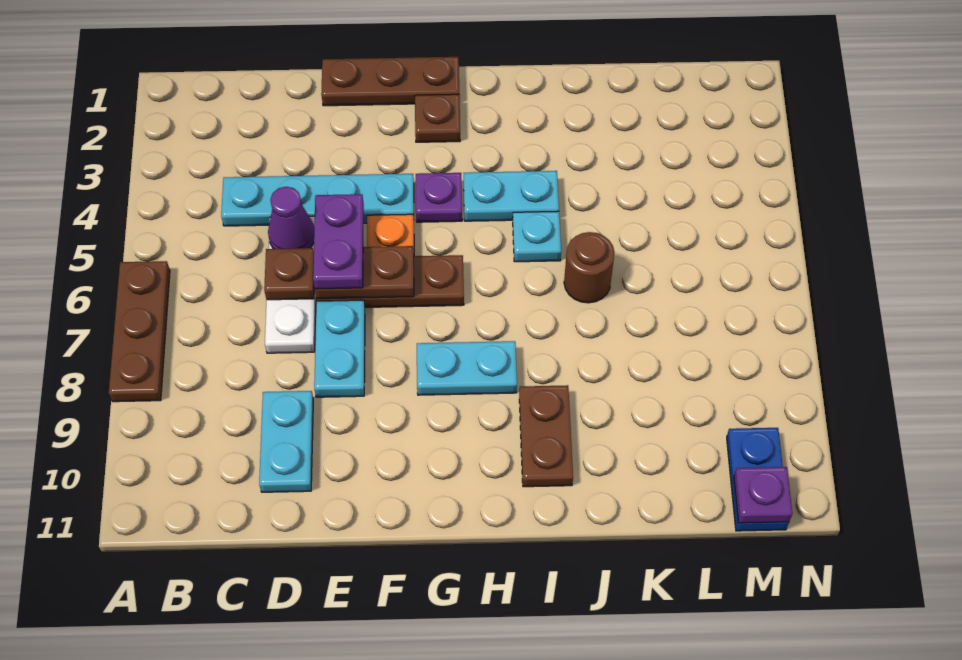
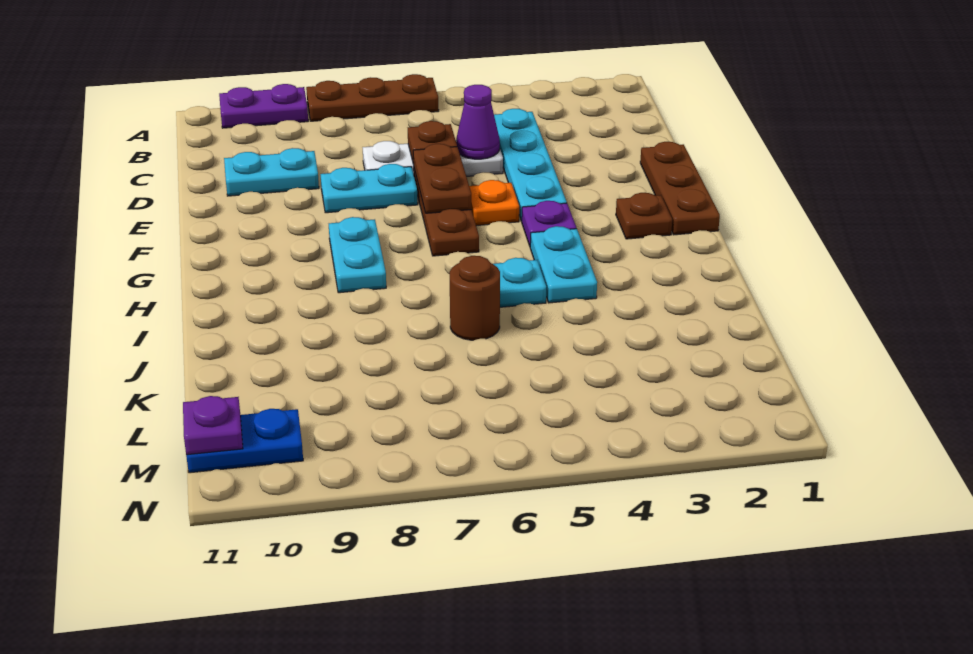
purple 1x2 plate [313,194,364,289] -> purple 1x2 plate moved to [219,84,308,128]
brown 1x2 plate [519,385,573,487] -> none

